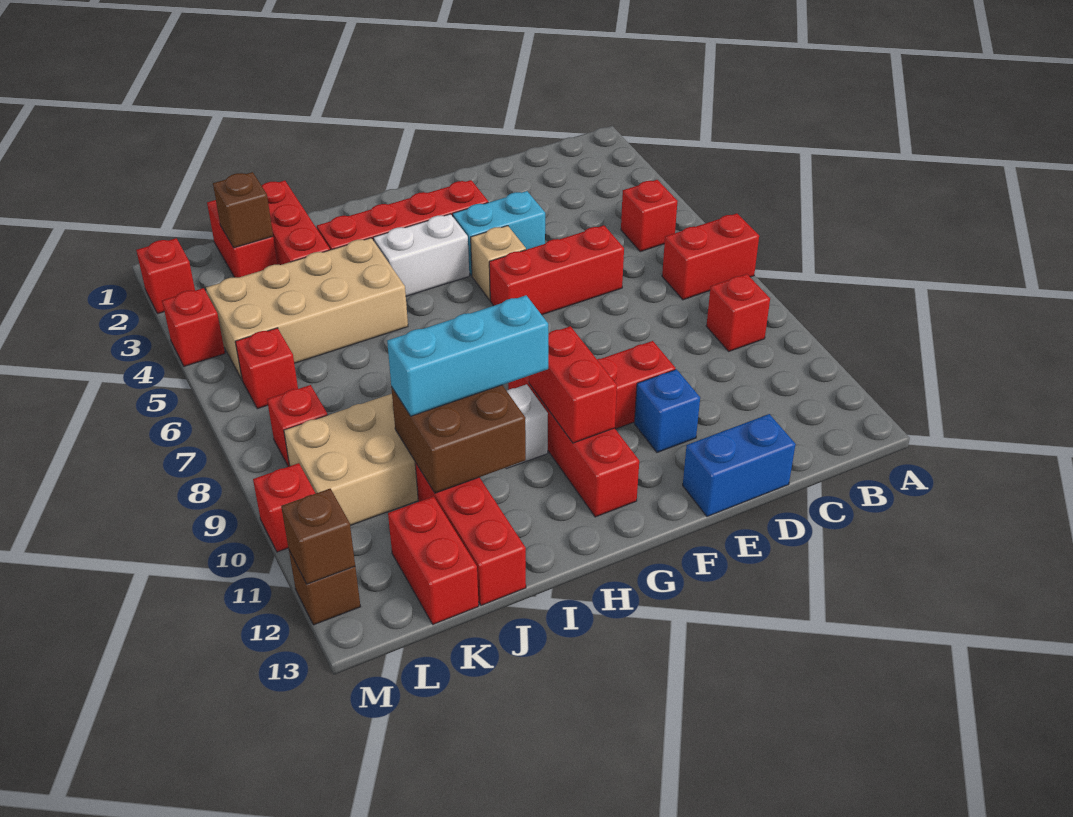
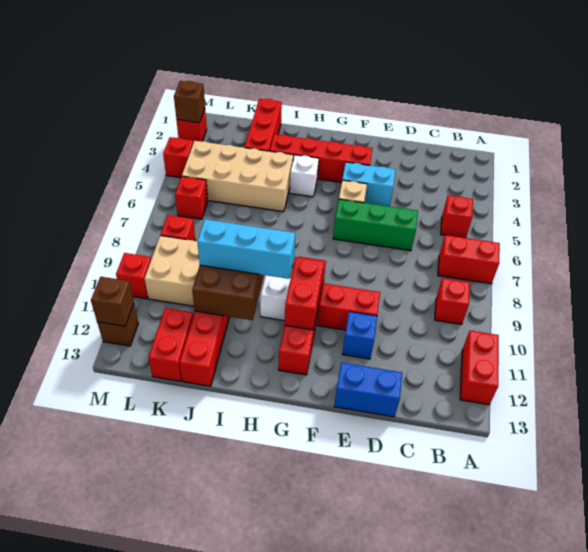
red 1x3 brick [489,225,624,315] -> green 1x3 brick [333,199,418,251]
white 1x2 brick [373,214,469,296] -> white 1x1 brick [290,155,319,197]
red 1x2 brick [207,200,277,278] -> red 1x2 brick moved to [460,331,499,405]
brown 1x1 brick [213,172,273,248] -> brown 1x1 brick moved to [174,81,205,123]

